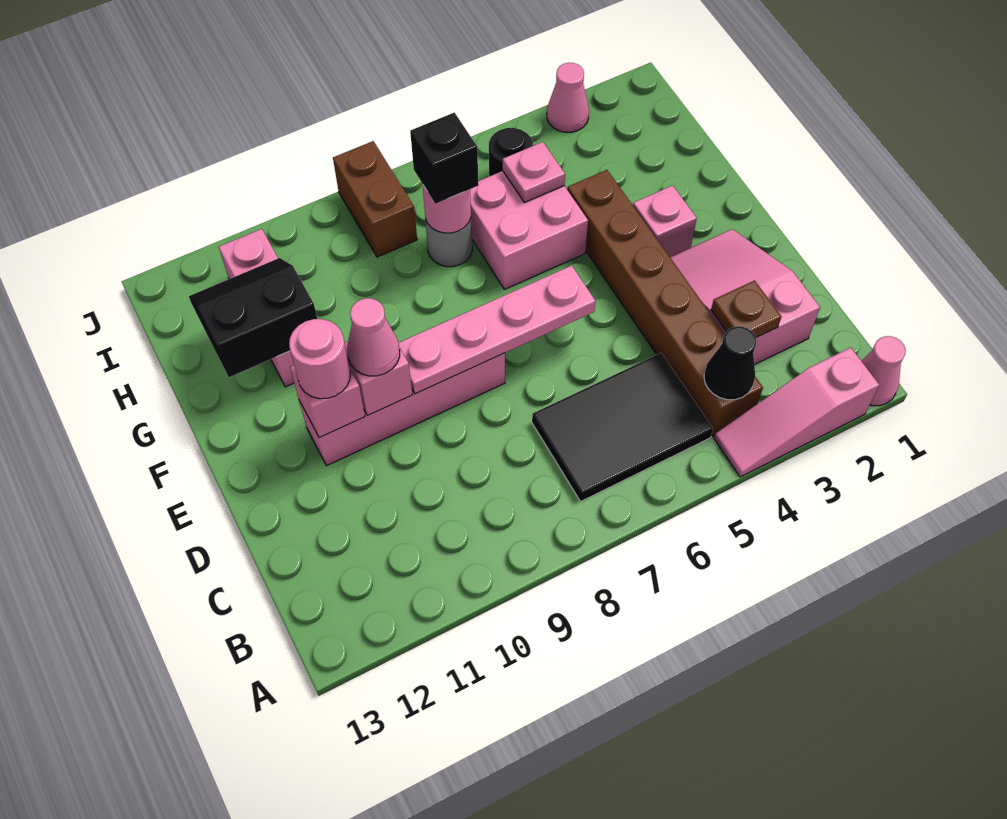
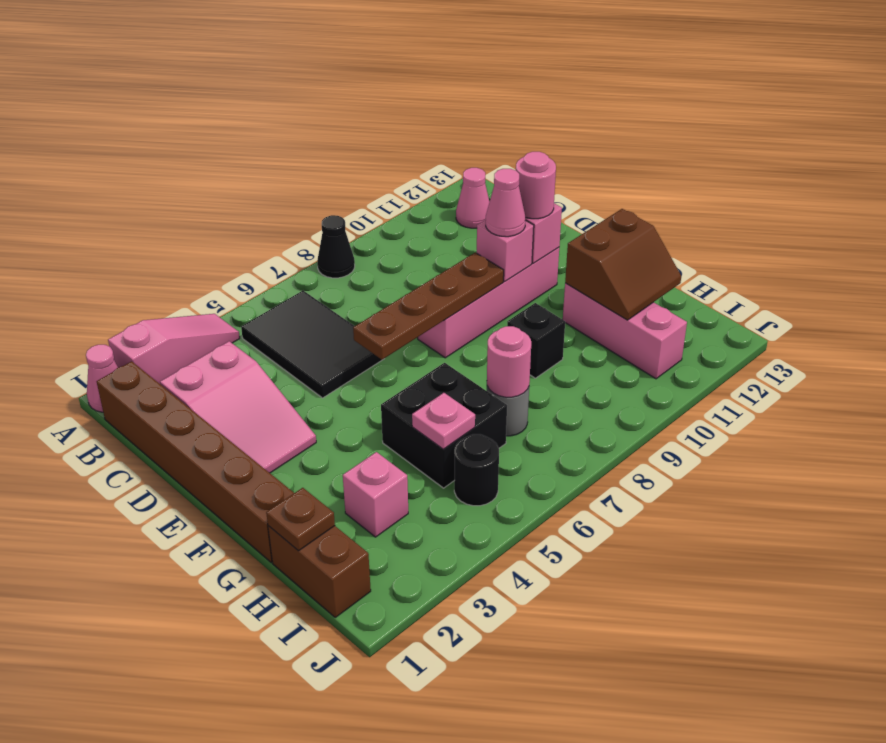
brown 1x6 brick [567,170,763,436] -> brown 1x6 brick moved to [97,361,294,562]
black 1x1 cone [704,326,756,400] -> black 1x1 cone moved to [317,215,355,278]
black 2x3 tile [532,353,713,501] -> black 2x3 tile turned to [241,291,382,398]
brown 1x1 plate [711,281,781,338] -> brown 1x1 plate moved to [266,488,335,551]
pink 1x4 plate [399,265,596,394] -> brown 1x4 plate [353,253,504,360]
pink 1x1 brick [633,185,697,257] -> pink 1x1 brick moved to [343,452,408,537]
pink 2x2 brick [470,171,588,289] -> black 2x2 brick [381,363,507,488]
black 2x2 slope [189,258,317,377] -> brown 2x2 slope [565,209,681,320]
black 1x1 brick [410,113,478,204] -> black 1x1 brick moved to [507,303,565,378]
brown 1x2 brick [333,141,417,257] -> brown 1x2 brick moved to [268,526,371,617]
pink 1x1 cone [547,63,589,132] -> pink 1x1 cone moved to [456,168,490,228]

